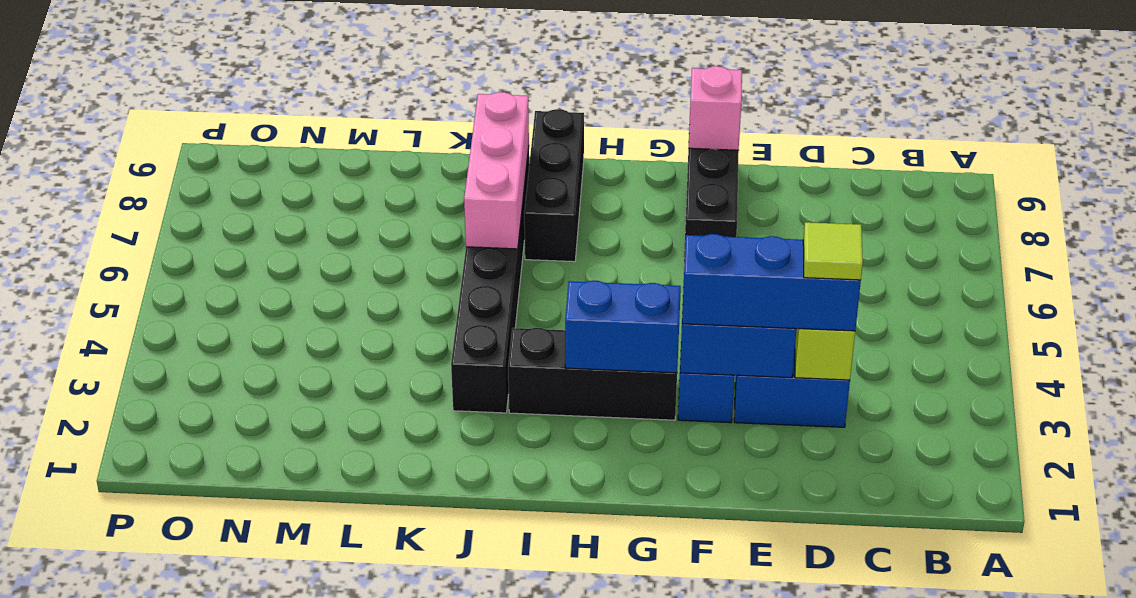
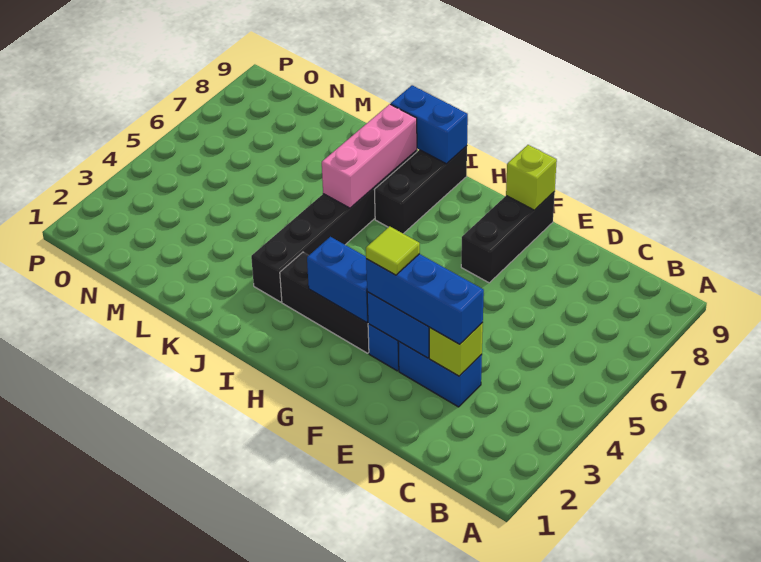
lime 1x1 tile [803,222,863,280] -> lime 1x1 tile moved to [366,226,420,275]
pink 1x1 brick [689,66,742,150] -> lime 1x1 brick [506,145,557,210]
none -> blue 1x2 brick [391,85,468,164]

